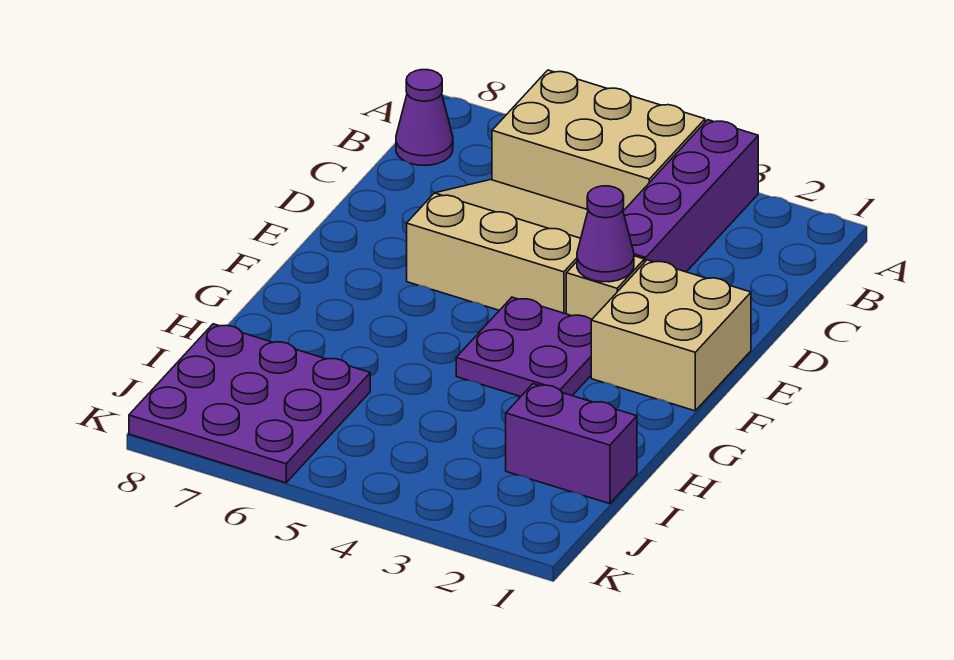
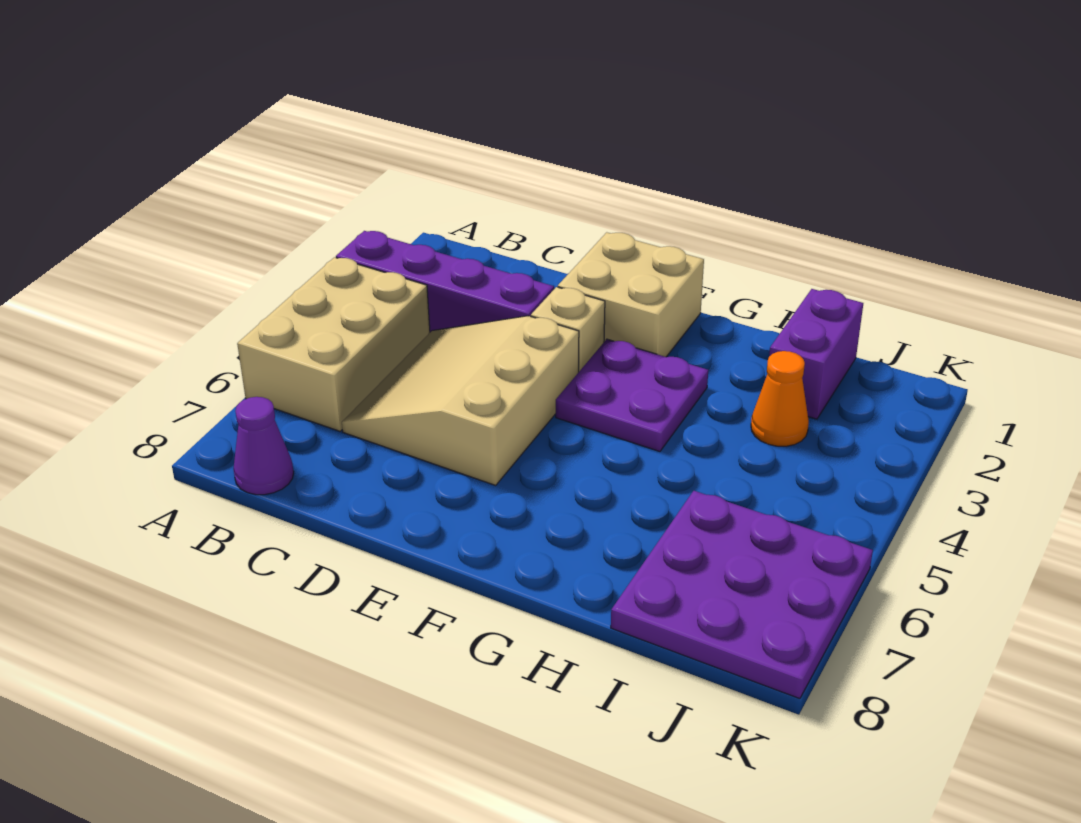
purple 1x1 cone [577,186,634,282] -> none
none -> orange 1x1 cone [751,351,809,446]

